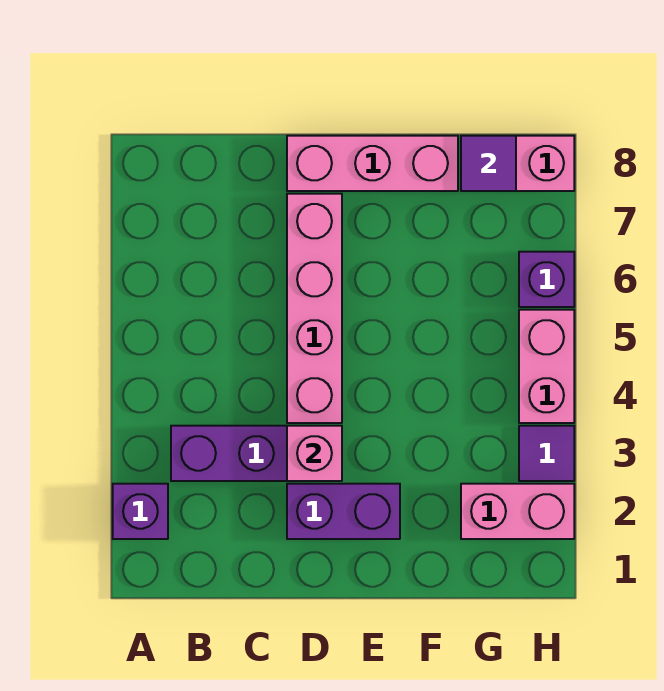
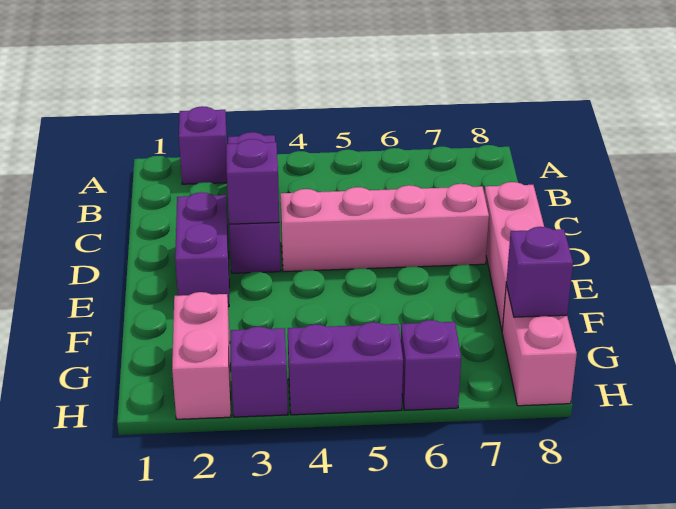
pink 1x1 brick [287,426,342,481] -> purple 1x1 brick [226,139,279,224]
purple 1x1 tile [461,136,516,191] -> purple 1x1 brick [506,227,573,317]
purple 1x1 tile [519,426,574,481] -> purple 1x1 brick [230,327,288,417]
pink 1x2 brick [519,310,574,423] -> purple 1x2 brick [288,322,403,415]

